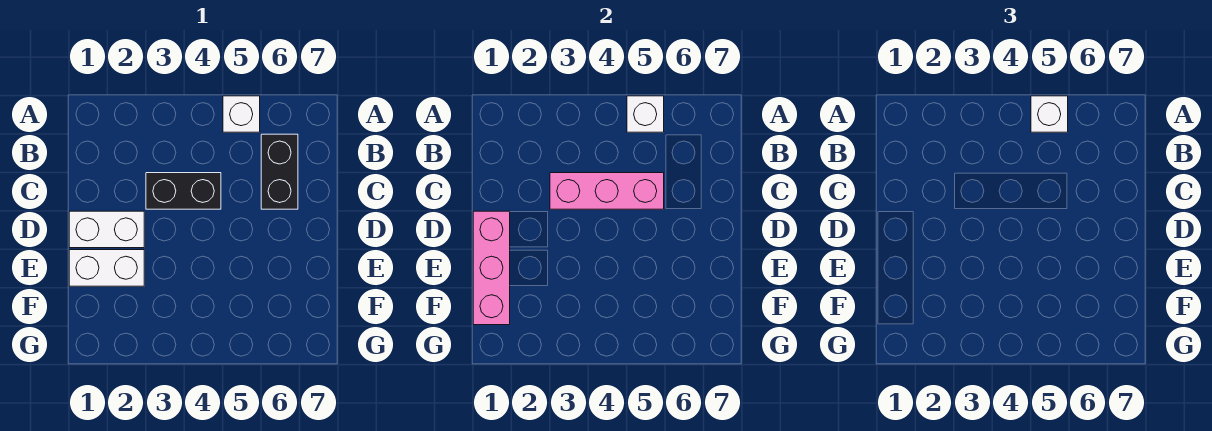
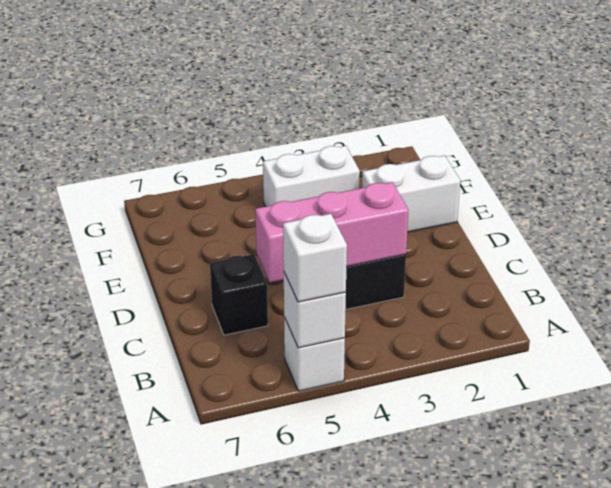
black 1x2 brick [261,134,298,209] -> black 1x1 brick [210,254,268,335]
white 1x2 brick [69,211,144,248] -> white 1x2 brick moved to [263,146,360,207]
pink 1x3 brick [473,211,510,325] -> none

